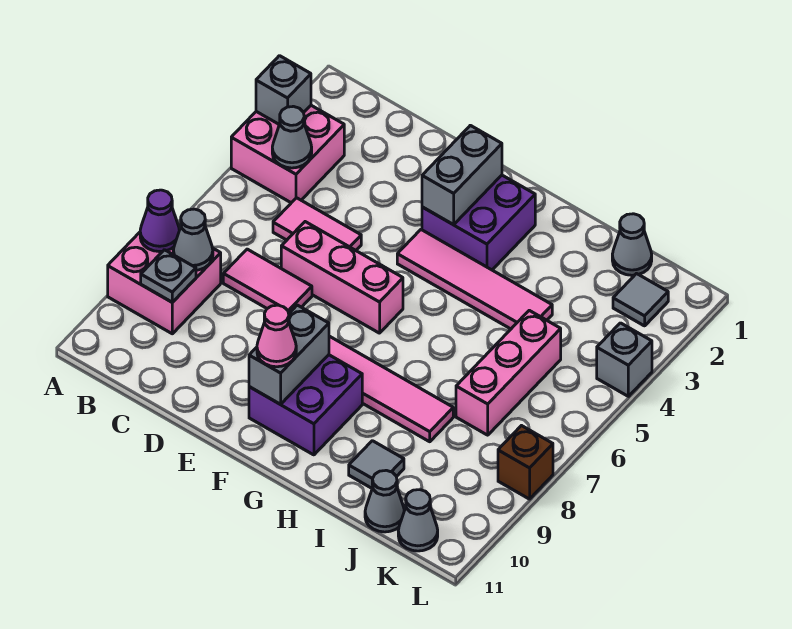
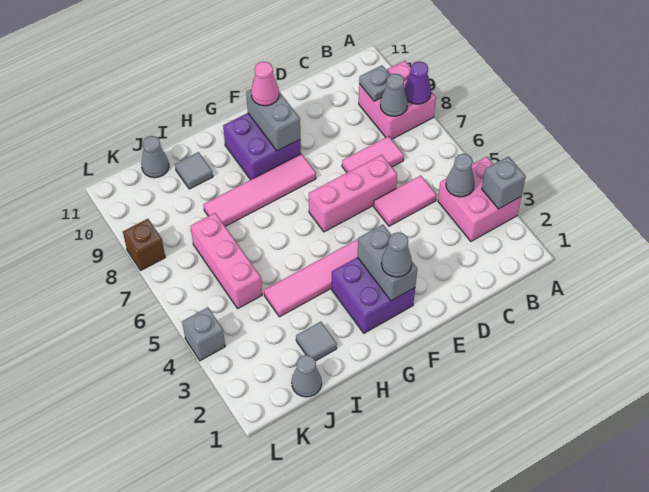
grey 1x1 tile [613,274,668,326] -> grey 1x1 tile moved to [296,322,337,361]
grey 1x1 cone [398,490,438,551] -> grey 1x1 cone moved to [381,232,412,277]

